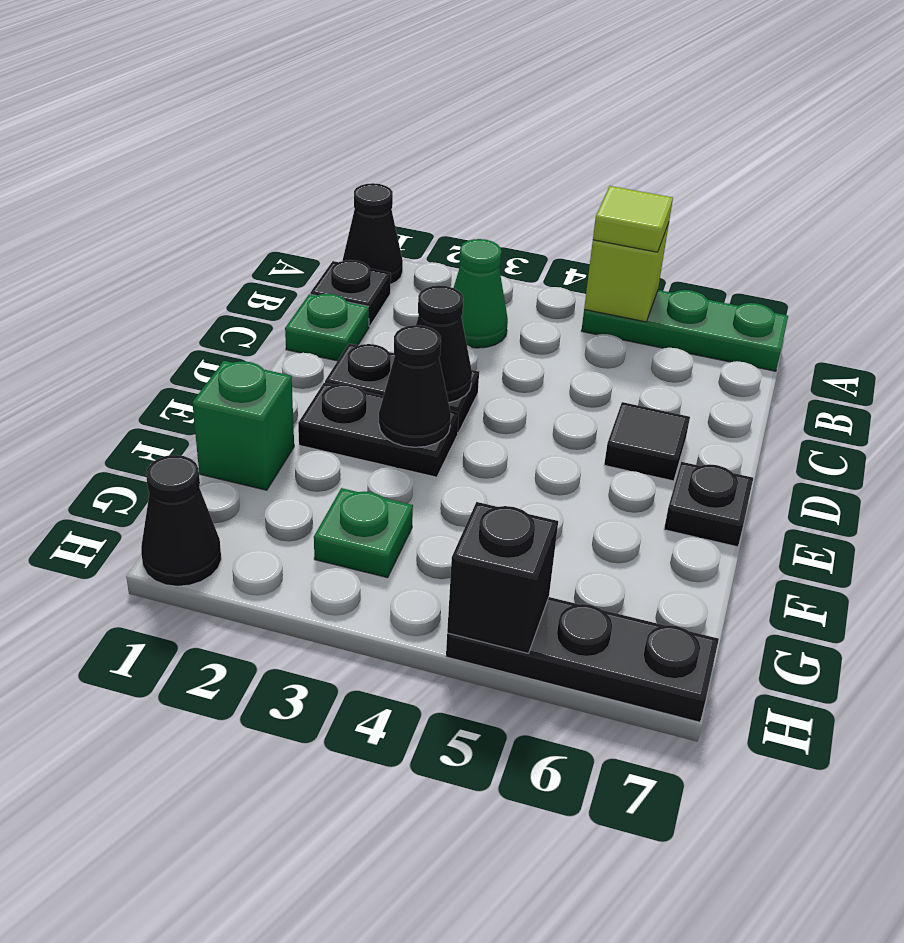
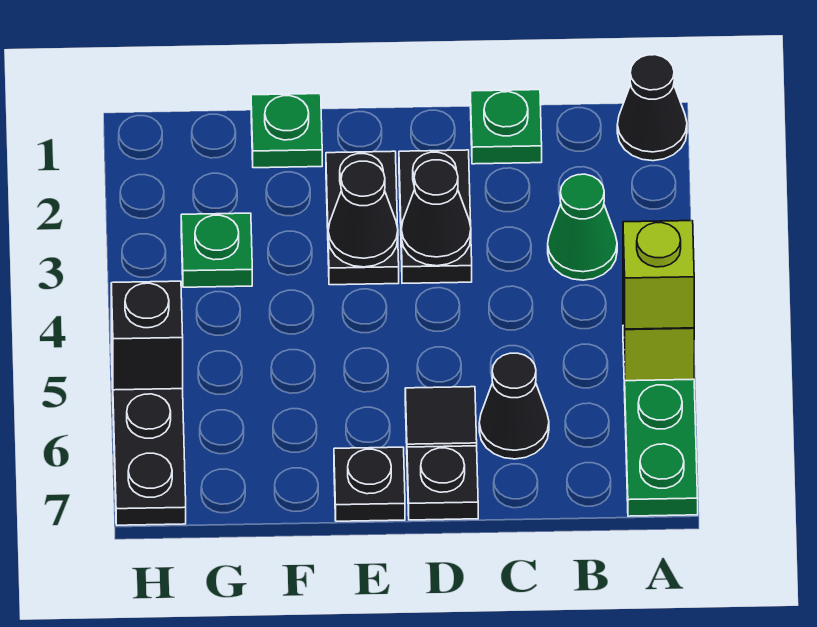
lime 1x1 tile [593,186,673,252] -> lime 1x1 brick [623,221,694,329]
black 1x1 plate [310,260,391,326] -> black 1x1 plate moved to [407,446,478,520]
green 1x1 brick [192,361,294,490] -> green 1x1 plate [251,94,322,168]
black 1x1 cone [141,455,221,586] -> black 1x1 cone moved to [479,353,549,459]

